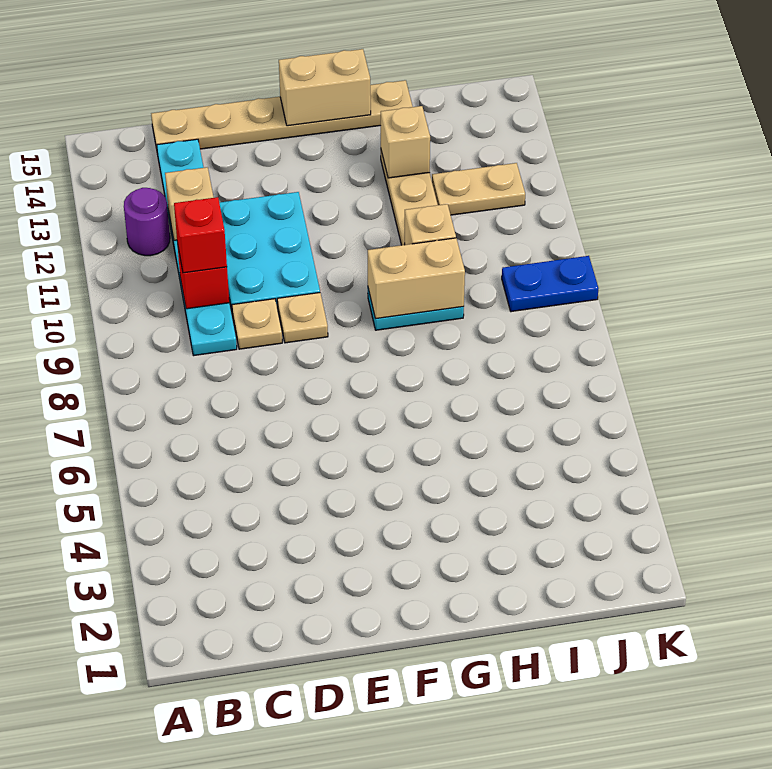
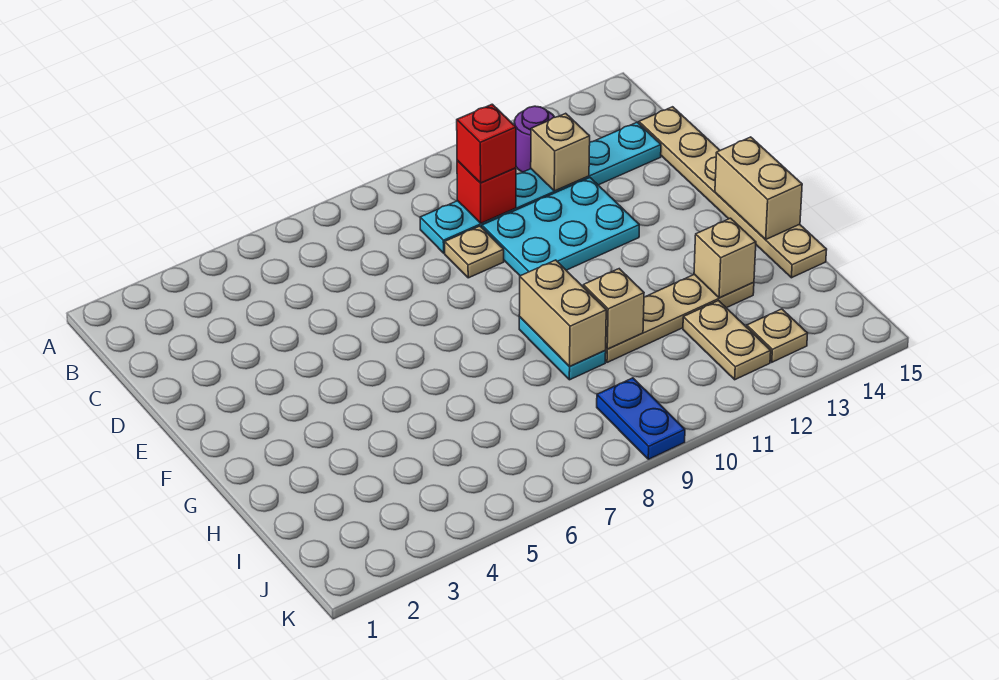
tan 1x1 plate [277,293,328,343] -> tan 1x1 plate moved to [747,309,808,362]

